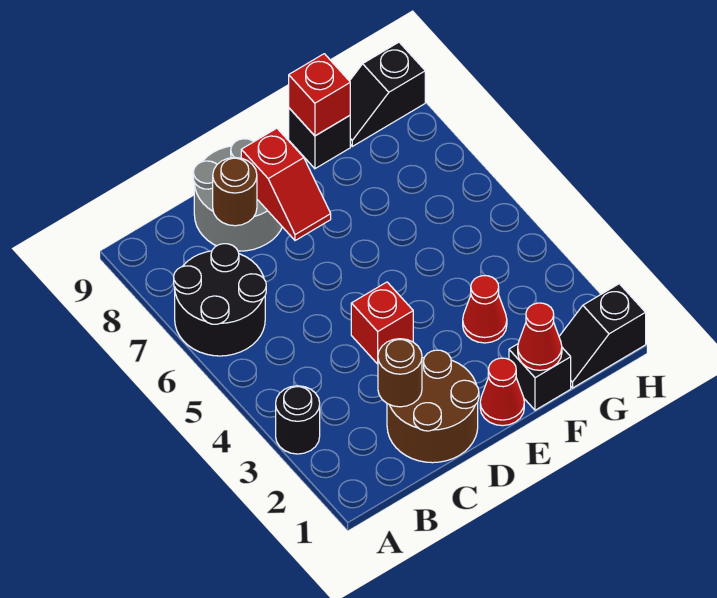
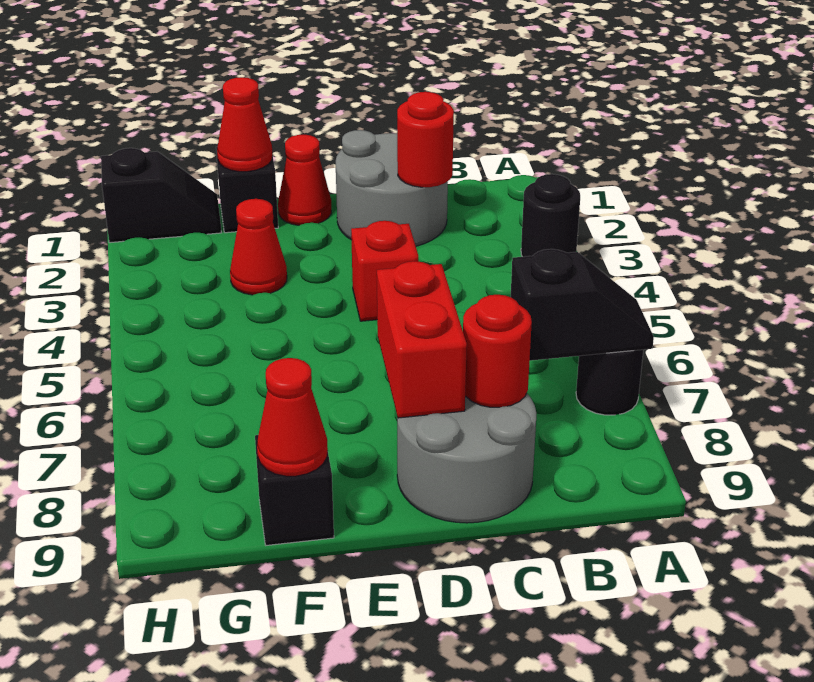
black 2x2 round brick [174,244,266,356] -> black 1x1 round brick [576,350,643,415]
brown 2x2 round brick [387,350,479,463] -> grey 2x2 round brick [336,130,448,246]
brown 1x1 round brick [378,339,422,407] -> red 1x1 round brick [397,92,454,187]
brown 1x1 round brick [213,157,257,226] -> red 1x1 round brick [463,295,532,407]
red 1x2 slope [241,128,331,241] -> red 1x2 brick [377,261,467,418]
red 1x1 brick [289,54,350,136] -> red 1x1 cone [257,358,328,476]
black 1x2 slope [350,42,425,146] -> black 1x2 slope moved to [511,249,654,361]

